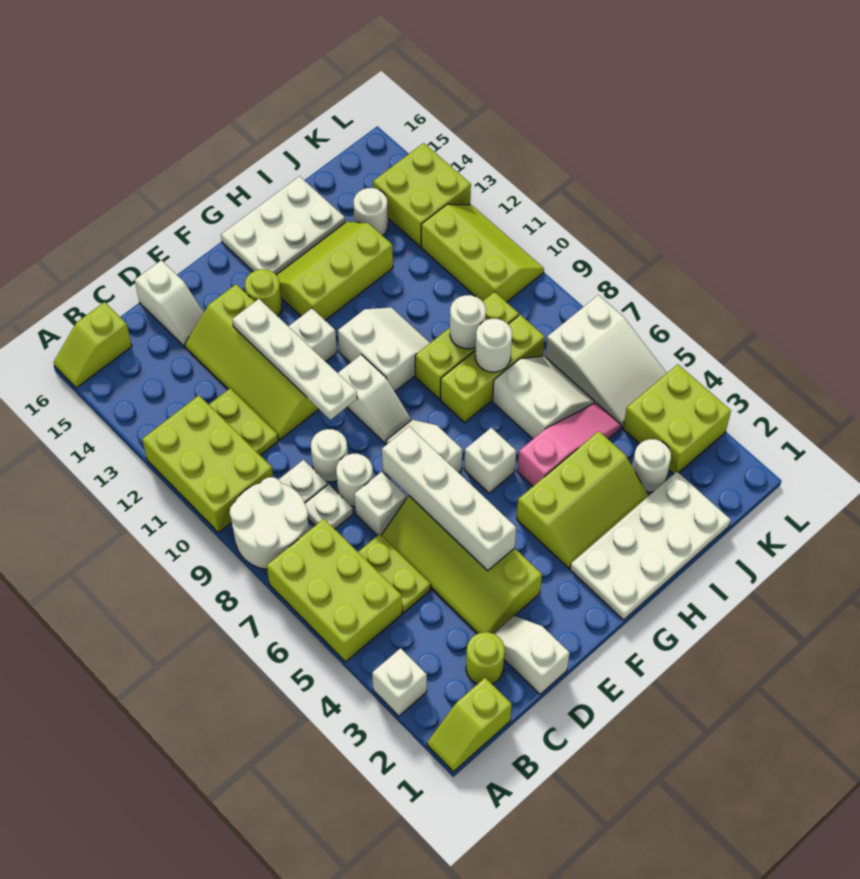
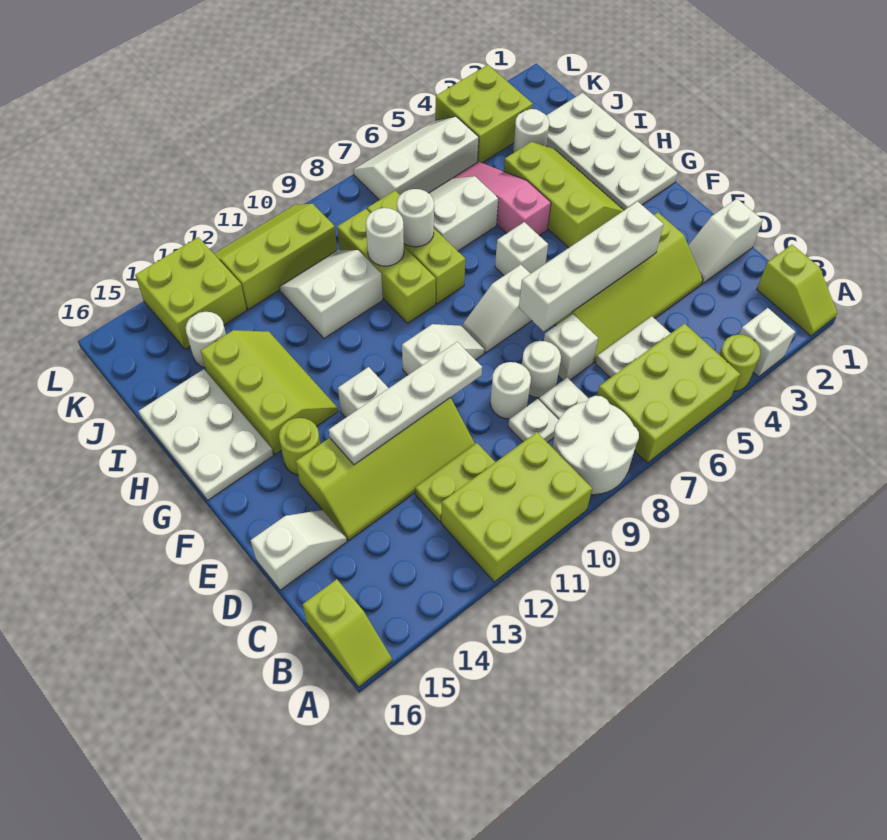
lime 1x1 round brick [466,632,505,684] -> lime 1x1 round brick moved to [719,335,760,391]
lime 1x2 plate [358,534,431,613] -> white 1x2 plate [596,316,671,378]
white 2x2 slope [338,308,430,392] -> white 2x2 slope moved to [280,250,383,338]
lime 2x3 slope [277,222,393,320] -> lime 2x3 slope turned to [201,330,338,454]
white 2x3 slope [545,295,667,428] -> white 2x3 slope turned to [353,117,479,200]

